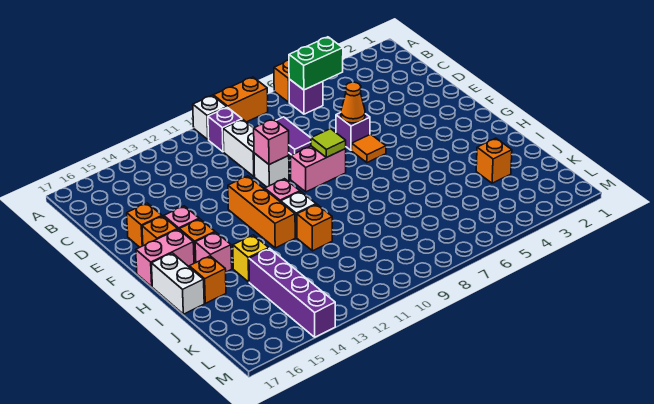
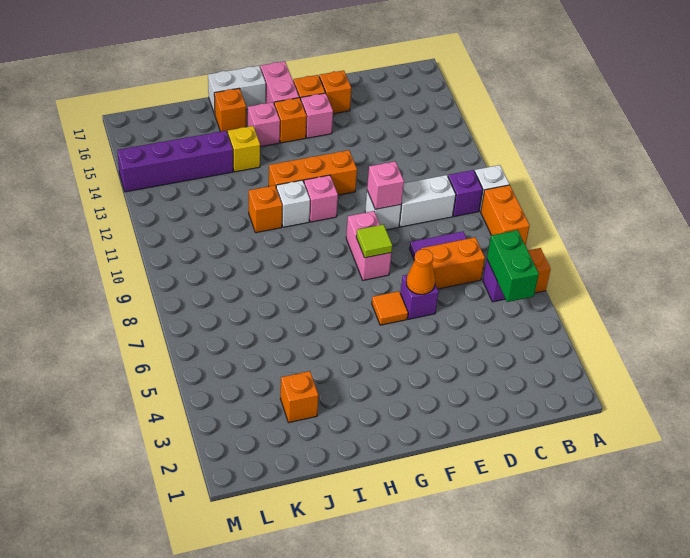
none -> orange 1x2 brick [421,237,485,289]

